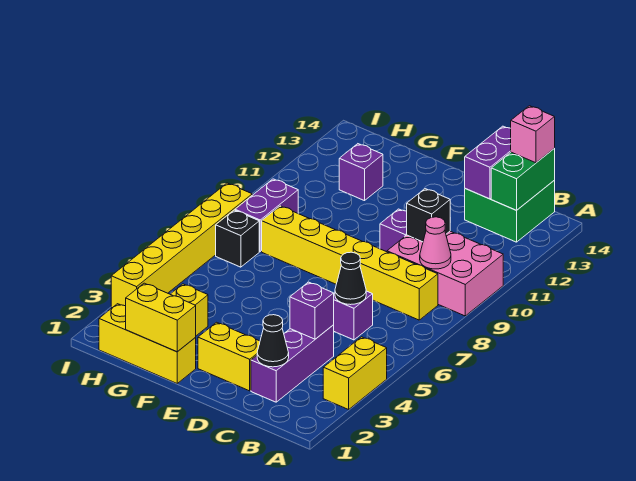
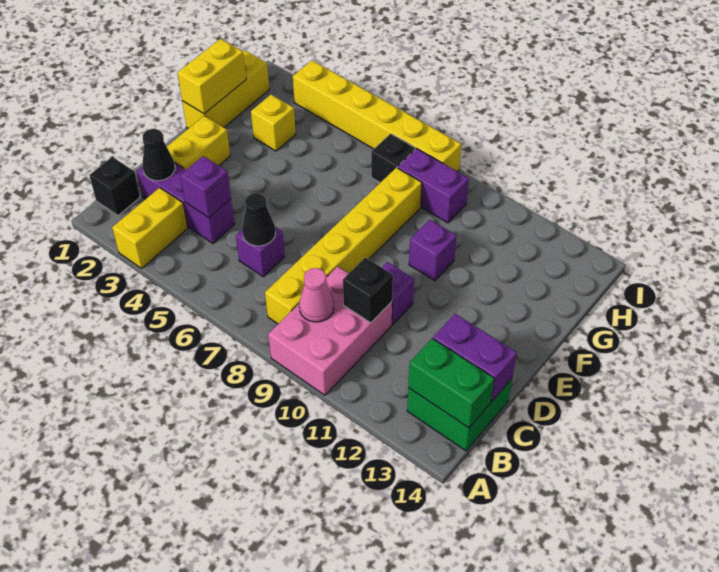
yellow 1x2 brick [323,337,387,410] -> yellow 1x2 brick turned to [112,188,188,268]
none -> black 1x1 brick [89,157,140,216]
pink 1x1 brick [511,106,555,163] -> none
purple 1x1 brick [339,144,383,201] -> purple 1x1 brick moved to [409,220,456,281]

